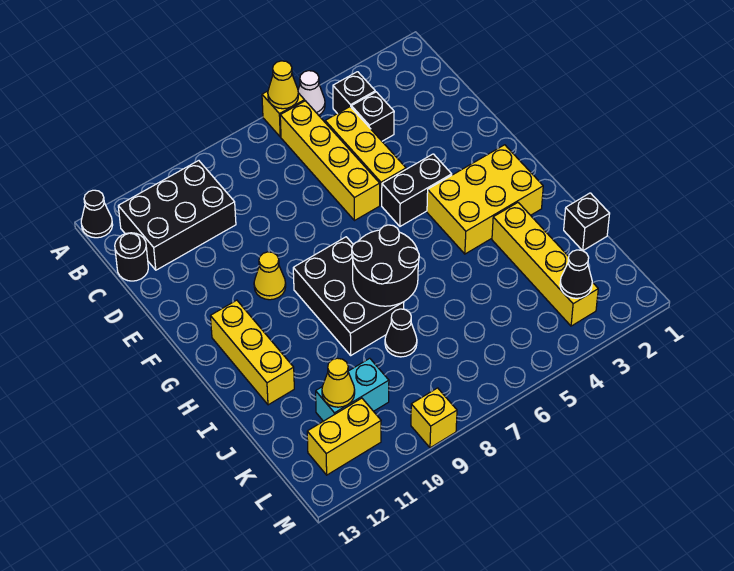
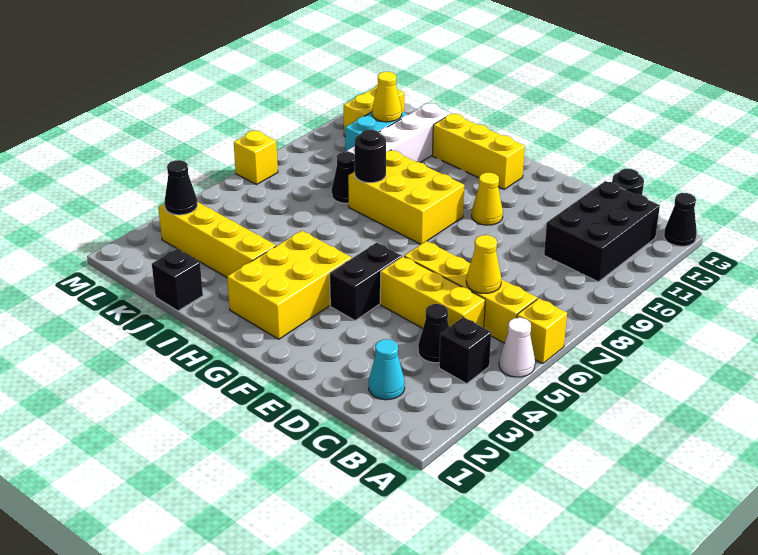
yellow 1x1 cone [268,61,298,109] -> yellow 1x1 cone moved to [466,235,501,293]
none -> cyan 1x1 cone [369,339,405,400]
black 1x1 brick [351,92,394,141] -> black 1x1 cone [418,304,449,363]
black 2x3 brick [293,237,404,355] -> yellow 2x3 brick [348,150,464,244]
black 2x2 round brick [352,225,419,306] -> black 1x1 round brick [355,130,386,183]
none -> white 1x4 brick [347,103,451,163]
yellow 1x1 brick [411,388,457,448] -> yellow 1x1 brick moved to [234,131,278,184]

